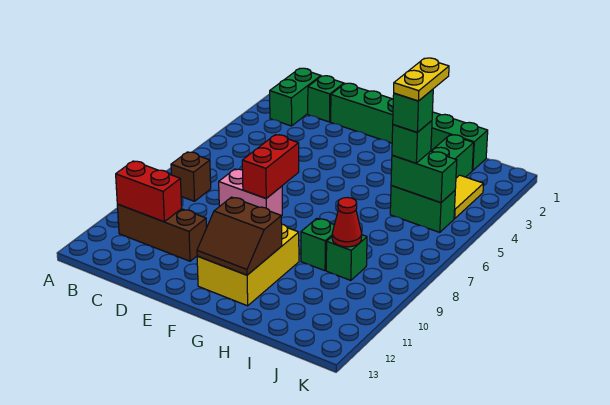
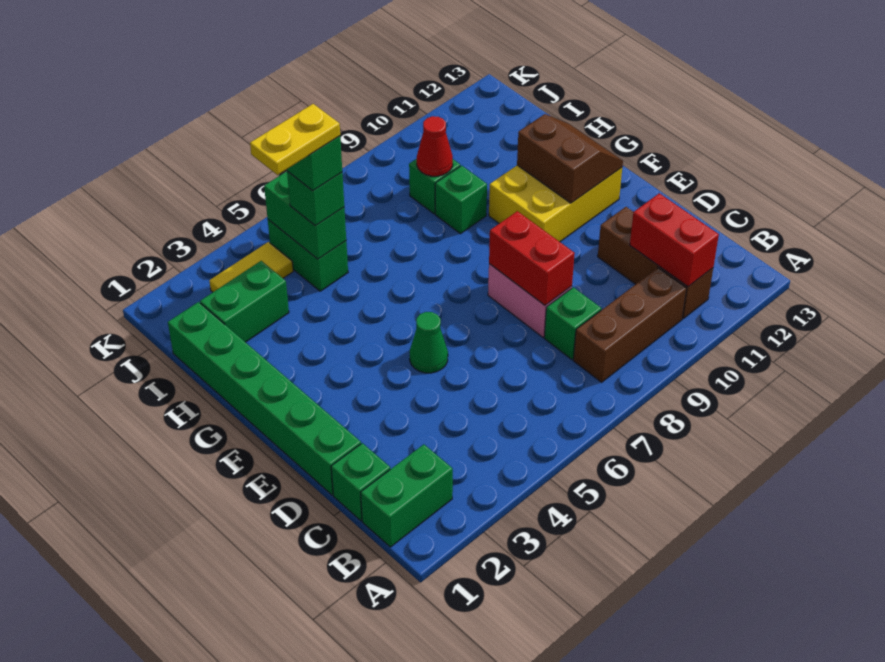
brown 1x1 brick [171,152,211,201] -> brown 1x3 brick [573,268,687,382]
none -> green 1x1 brick [544,287,602,360]
none -> green 1x1 cone [410,312,448,373]
red 1x2 brick [242,135,299,198] -> red 1x2 brick turned to [489,211,575,305]

